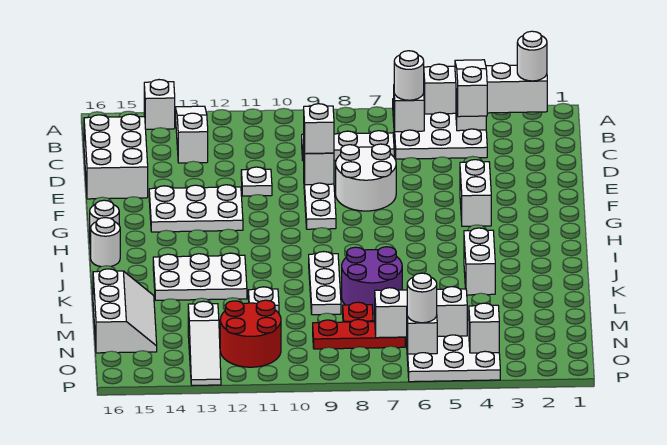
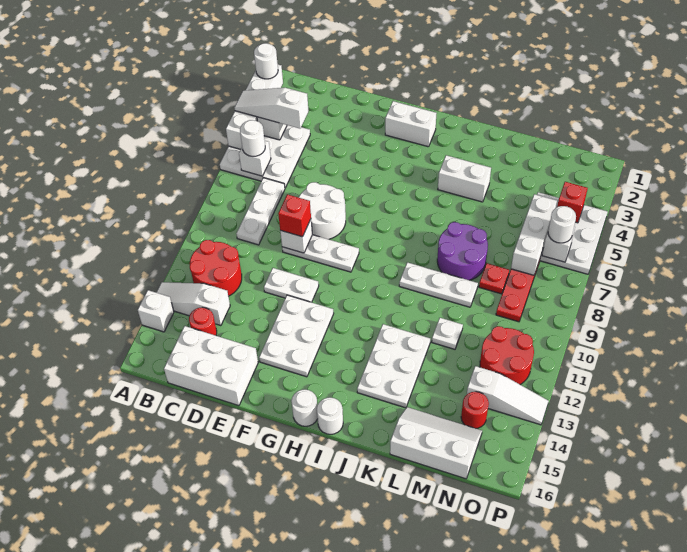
none -> red 2x2 round brick [190,240,242,296]
none -> red 1x1 round brick [189,307,217,335]
white 1x1 brick [304,104,334,154] -> red 1x1 brick [278,194,311,237]
white 1x1 plate [241,167,272,196] -> white 1x2 plate [264,268,319,302]
white 1x2 brick [460,160,491,226] -> white 1x2 brick moved to [385,101,436,147]
none -> red 1x1 round brick [461,392,489,428]
white 1x1 brick [469,303,499,353] -> red 1x1 brick [557,182,588,223]

